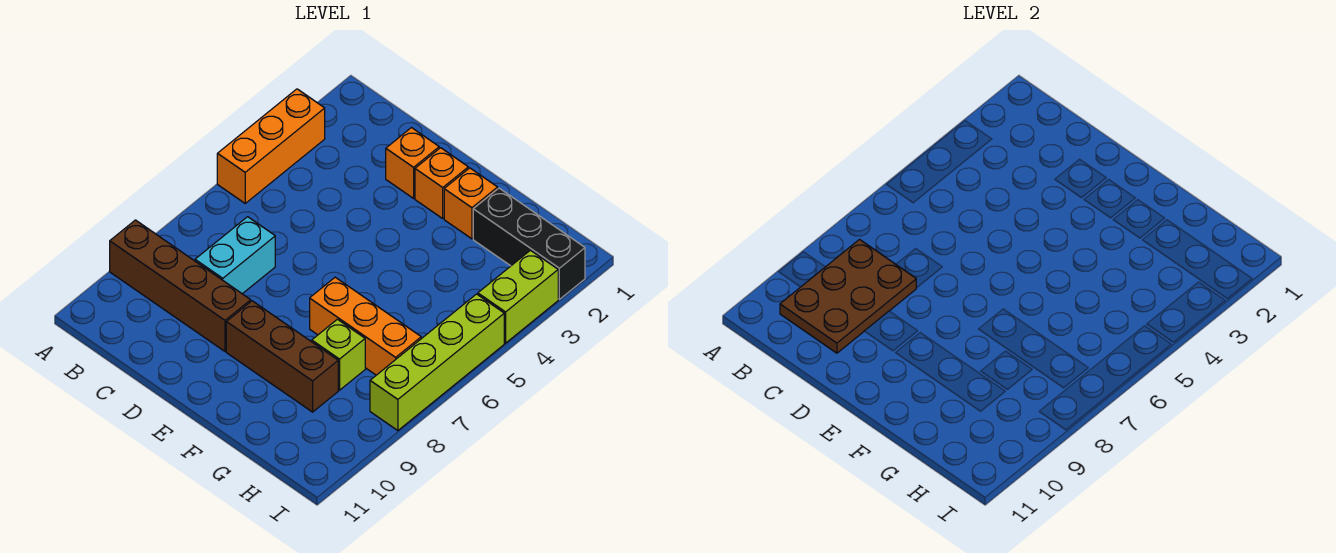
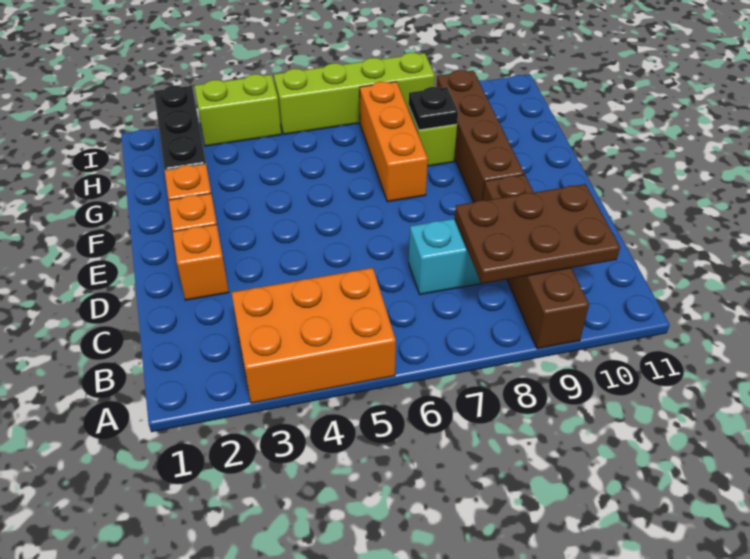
orange 1x3 brick [217,89,325,203] -> orange 2x3 brick [231,268,396,403]
brown 1x3 brick [226,301,338,412] -> brown 1x4 brick [437,70,524,202]
none -> black 1x1 plate [409,87,458,130]

